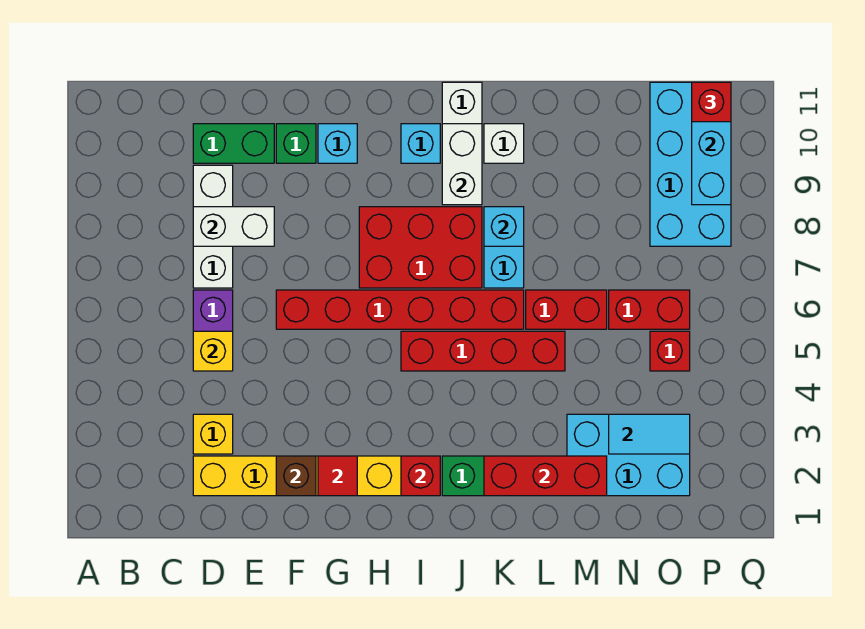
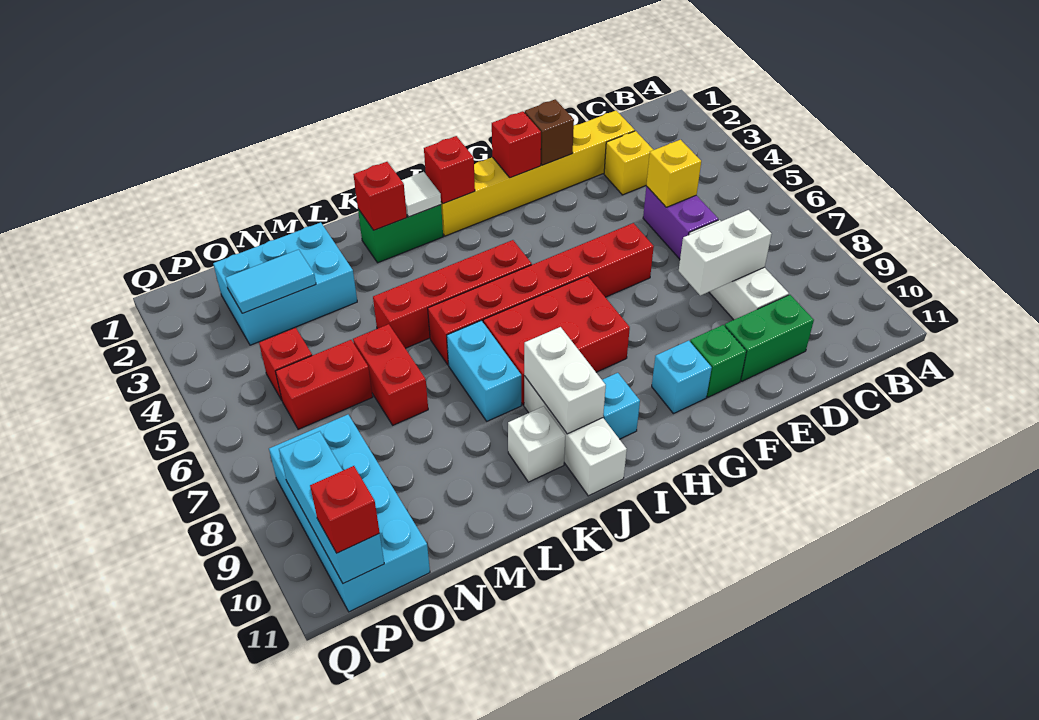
red 1x1 tile [318,456,357,496] -> red 1x1 brick [492,111,541,178]
none -> white 1x1 tile [401,172,441,217]
red 1x3 brick [484,456,607,496] -> red 1x1 brick [353,162,407,230]
cyan 1x1 brick [484,207,524,246] -> none
red 1x2 brick [526,290,607,329] -> red 1x2 brick turned to [353,324,428,425]

